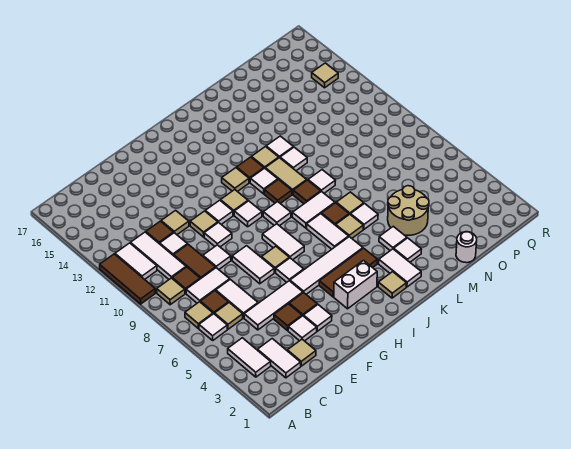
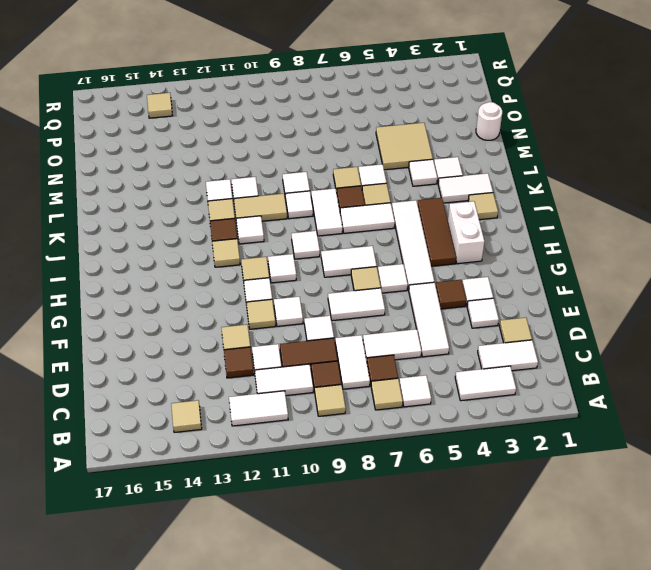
brown 1x3 tile [100,254,155,304] -> none
tan 1x1 tile [215,303,243,329] -> tan 1x1 tile moved to [171,400,202,432]
white 1x3 tile [131,232,186,279] -> white 1x2 tile [255,364,313,396]
brown 1x1 tile [274,304,302,331] -> none
brown 1x1 tile [264,180,292,203] -> none
brown 1x1 tile [293,180,321,204] -> white 1x1 tile [285,191,313,219]
tan 2x2 round brick [388,186,429,235] -> tan 2x2 tile [376,123,433,170]

